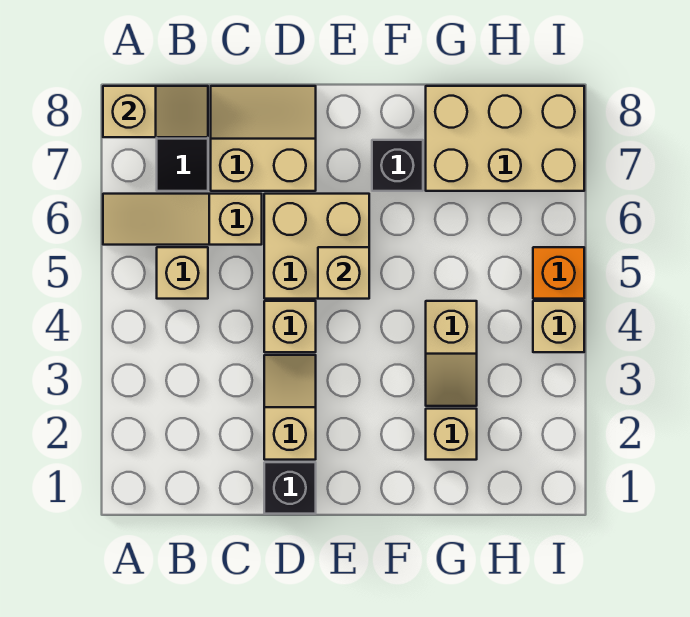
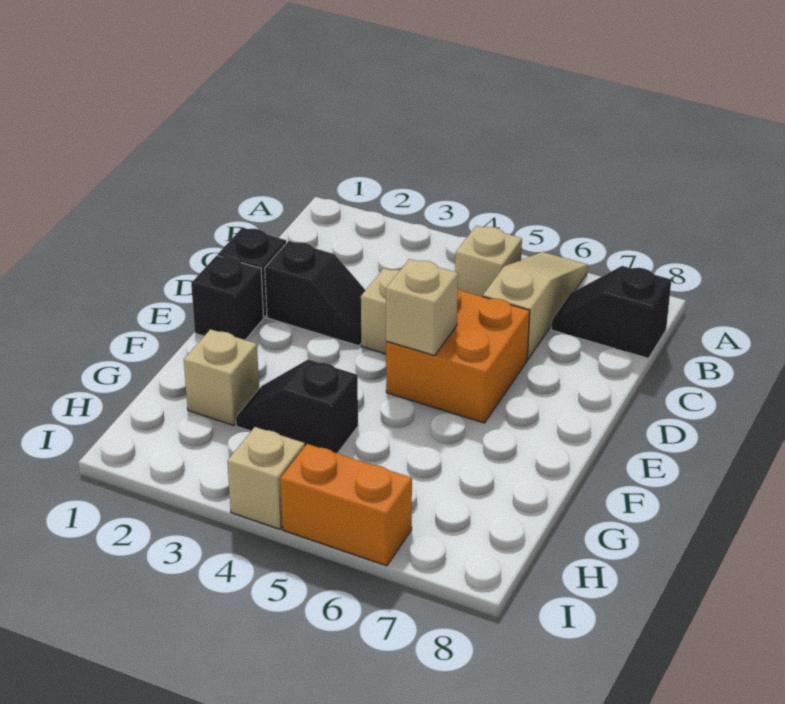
tan 1x2 slope [103,86,208,137] -> none
tan 2x2 slope [211,86,316,191] -> none
tan 1x2 slope [264,355,316,460] -> black 1x2 slope [265,241,365,346]
tan 2x2 brick [264,194,369,299] -> orange 2x2 brick [386,289,530,423]
black 1x1 brick [372,140,423,191] -> black 1x1 brick moved to [191,255,264,340]
tan 1x2 slope [426,301,477,406] -> black 1x2 slope [236,360,358,453]
tan 2x3 brick [426,86,584,191] -> none
orange 1x1 brick [533,247,584,299] -> orange 1x2 brick [280,444,412,566]

